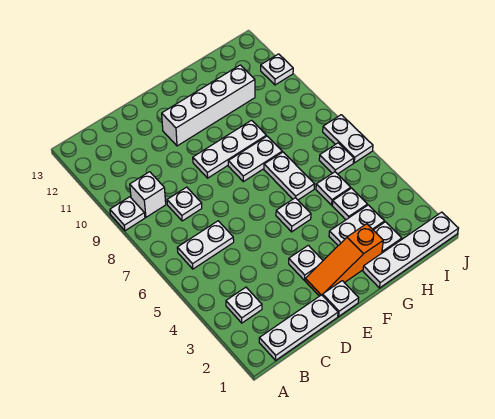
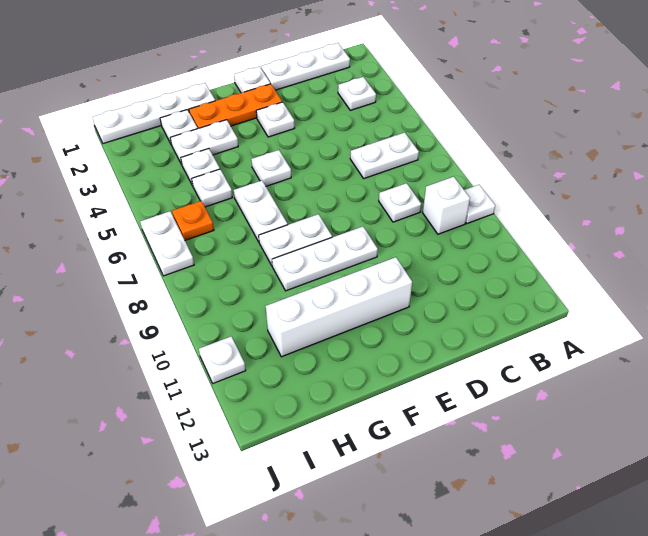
orange 1x3 slope [305,224,383,296] -> orange 1x3 plate [189,84,282,128]
white 1x1 plate [319,143,354,174] -> orange 1x1 plate [172,201,214,240]

